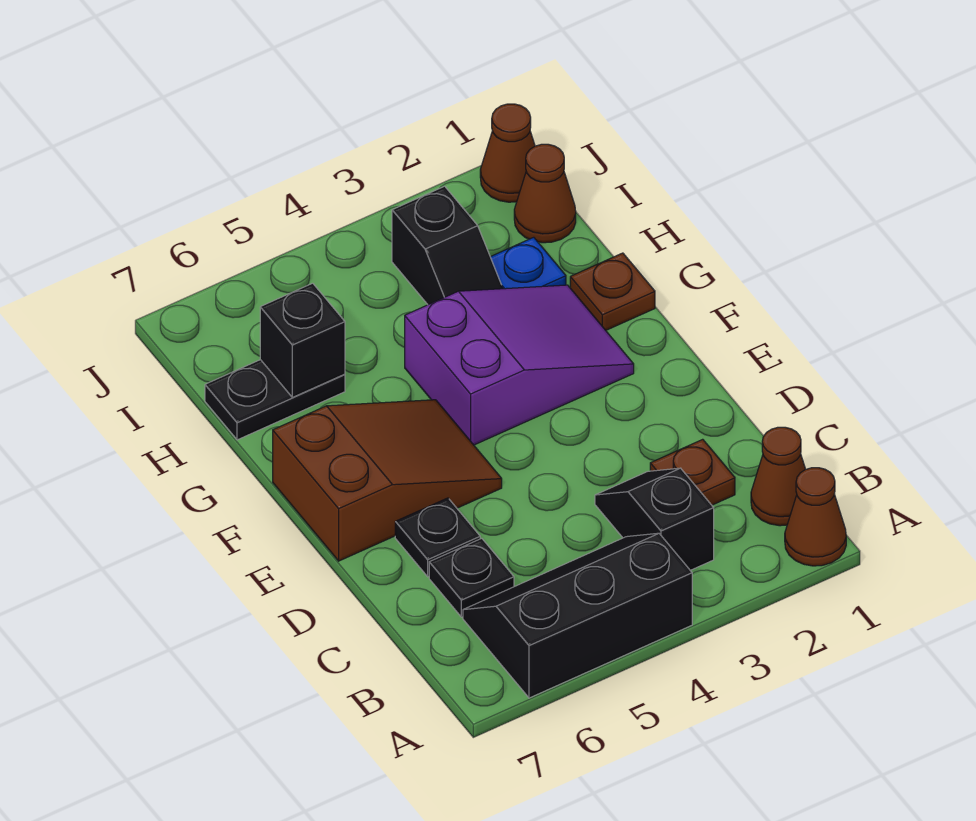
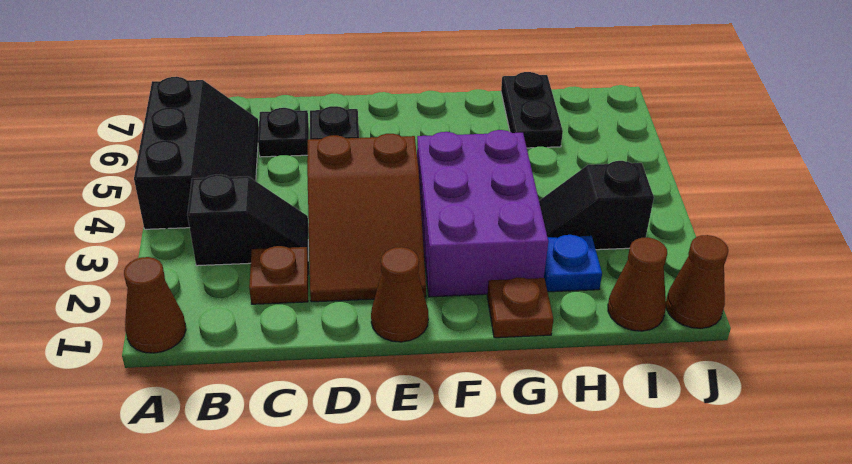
brown 1x1 cone [751,427,805,526] -> brown 1x1 cone moved to [371,247,428,342]
brown 2x3 slope [273,400,502,561] -> brown 2x3 slope moved to [307,134,426,302]
purple 2x3 slope [405,285,634,445] -> purple 2x3 brick [417,130,548,297]
black 1x1 brick [260,283,345,397] -> none

